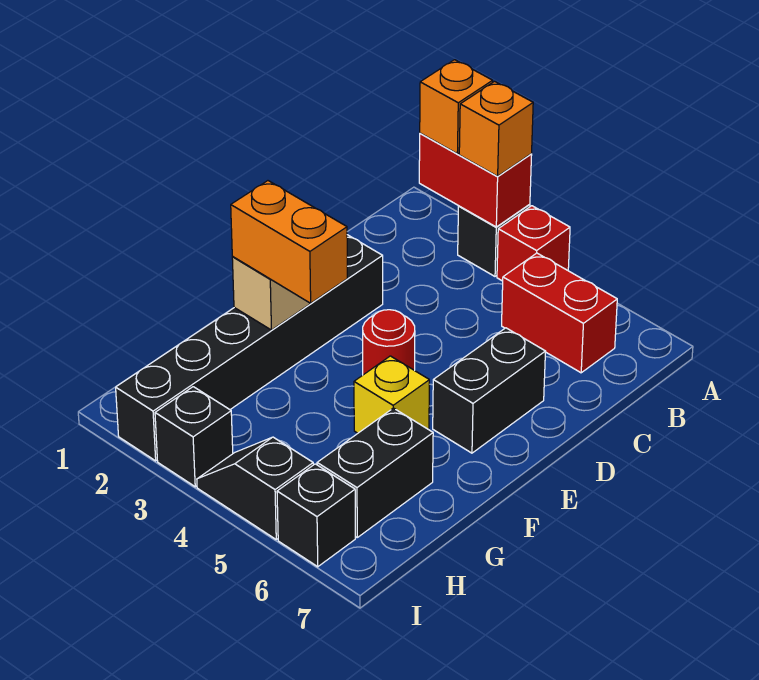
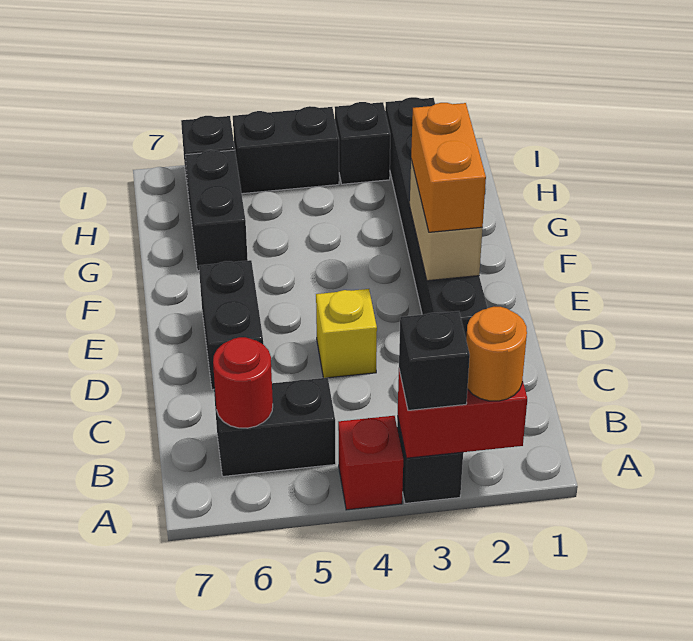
orange 1x1 brick [420,60,493,154] -> orange 1x1 round brick [466,307,527,401]
orange 1x1 brick [459,81,533,176] -> black 1x1 brick [399,311,470,410]
red 1x2 brick [502,253,617,373] -> black 1x2 brick [214,378,336,476]
red 1x1 round brick [363,310,415,375] -> red 1x1 round brick moved to [213,337,273,428]
orange 1x2 brick [231,181,347,303] -> orange 1x2 brick turned to [411,103,486,232]
yellow 1x1 brick [354,356,429,433] -> yellow 1x1 brick moved to [316,289,377,378]
black 1x2 slope [197,437,313,539] -> black 1x2 brick [233,106,339,194]

